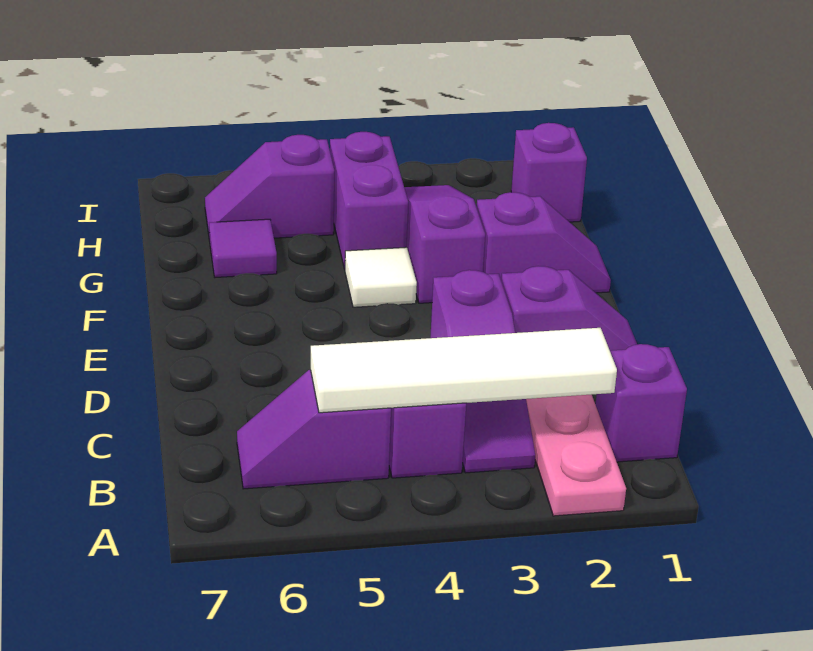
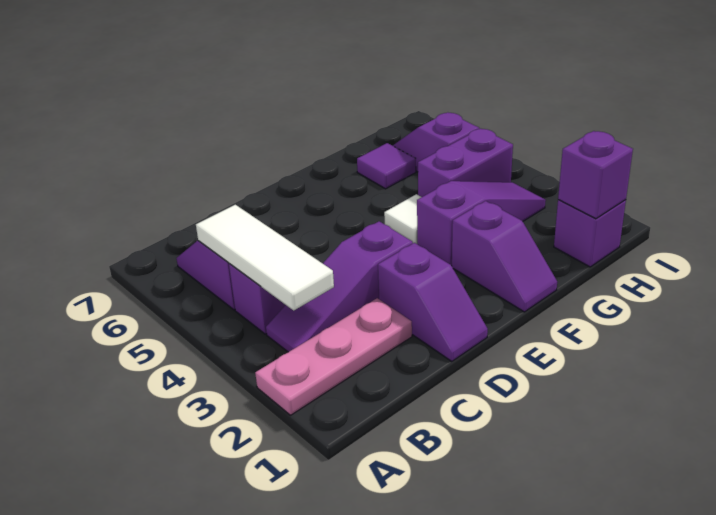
purple 1x1 brick [595,344,687,462] -> purple 1x1 brick moved to [558,131,633,219]
white 1x4 tile [311,328,617,413] -> white 1x3 tile [196,205,334,310]

